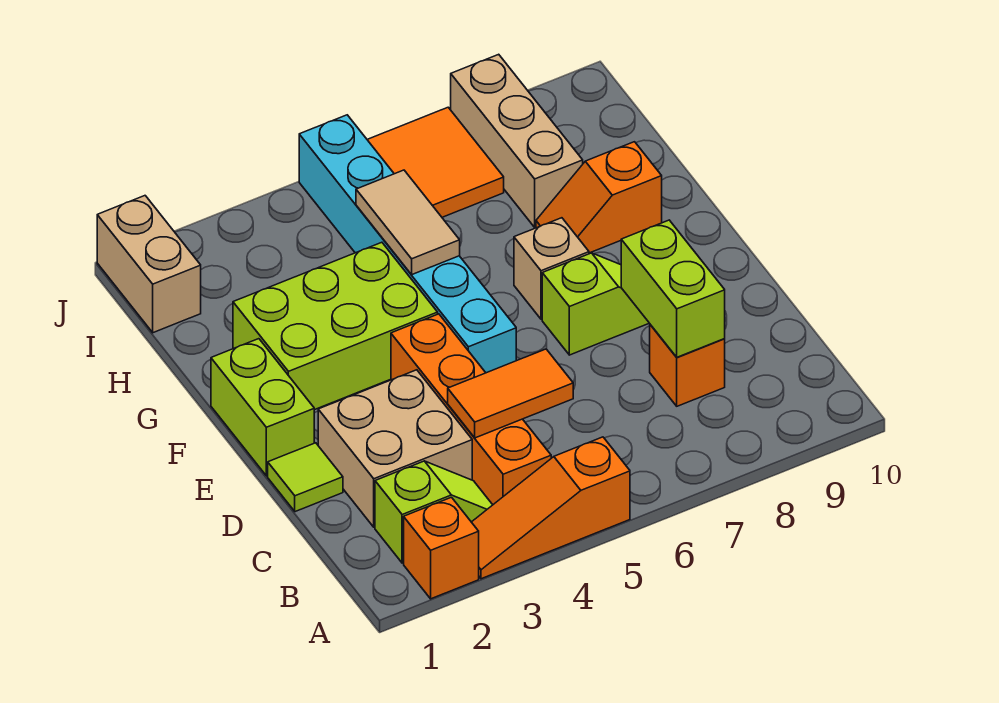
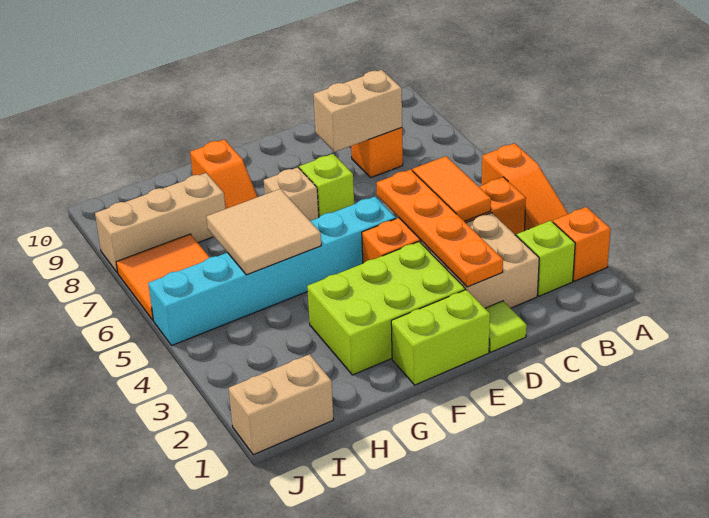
lime 1x2 brick [621,220,725,357] -> tan 1x2 brick [314,70,402,152]
none -> orange 1x4 plate [376,169,503,287]
lime 2x3 brick [233,242,438,410] -> lime 2x3 brick turned to [307,242,465,375]
tan 1x2 tile [356,170,460,274] -> tan 2x2 tile [207,189,321,275]

